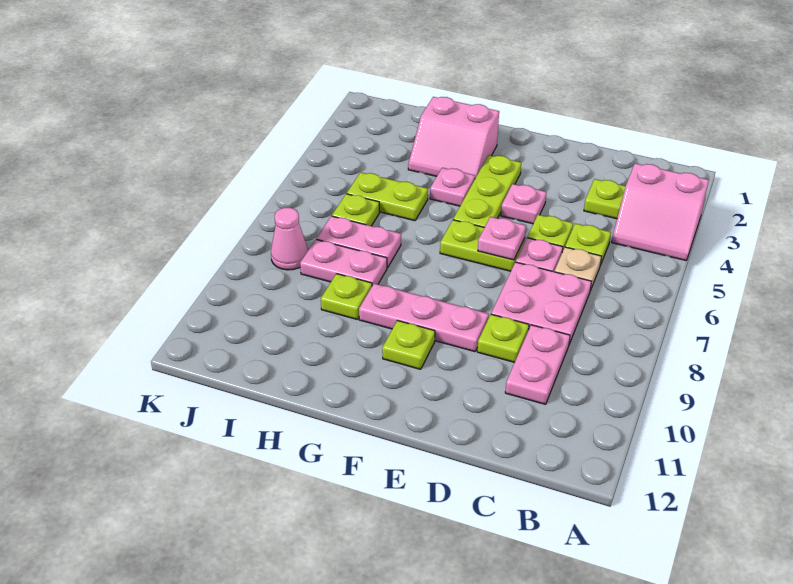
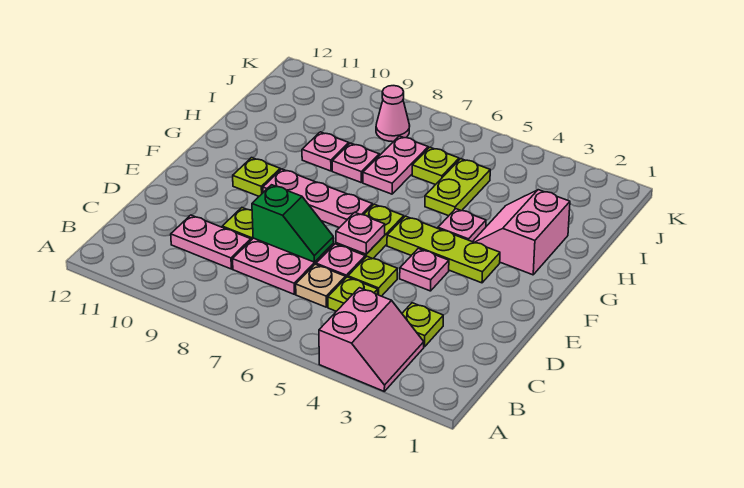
pink 2x2 slope [612,163,709,260] -> pink 2x2 slope turned to [319,288,424,391]
none -> green 1x2 slope [252,185,334,262]
pink 1x3 plate [359,284,489,352] -> pink 1x3 plate turned to [263,169,372,228]
pink 1x2 plate [300,240,387,286] -> pink 1x1 plate [332,143,379,182]
lime 1x1 plate [321,274,372,319] -> pink 1x1 plate [302,132,349,171]

